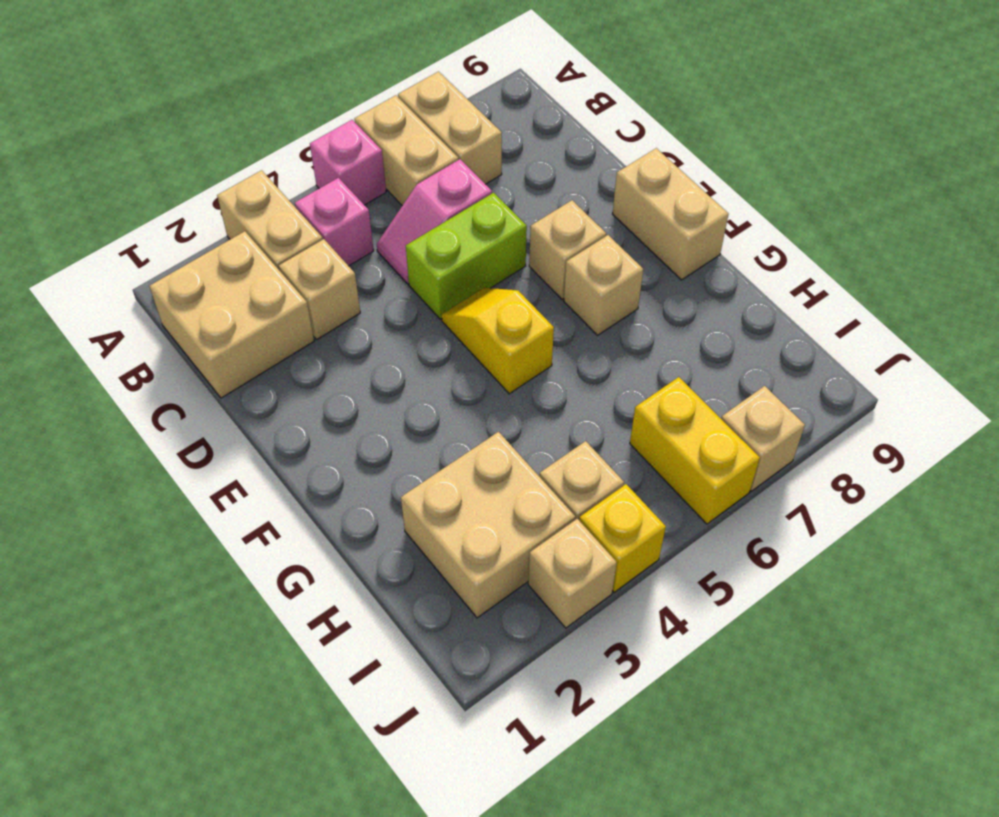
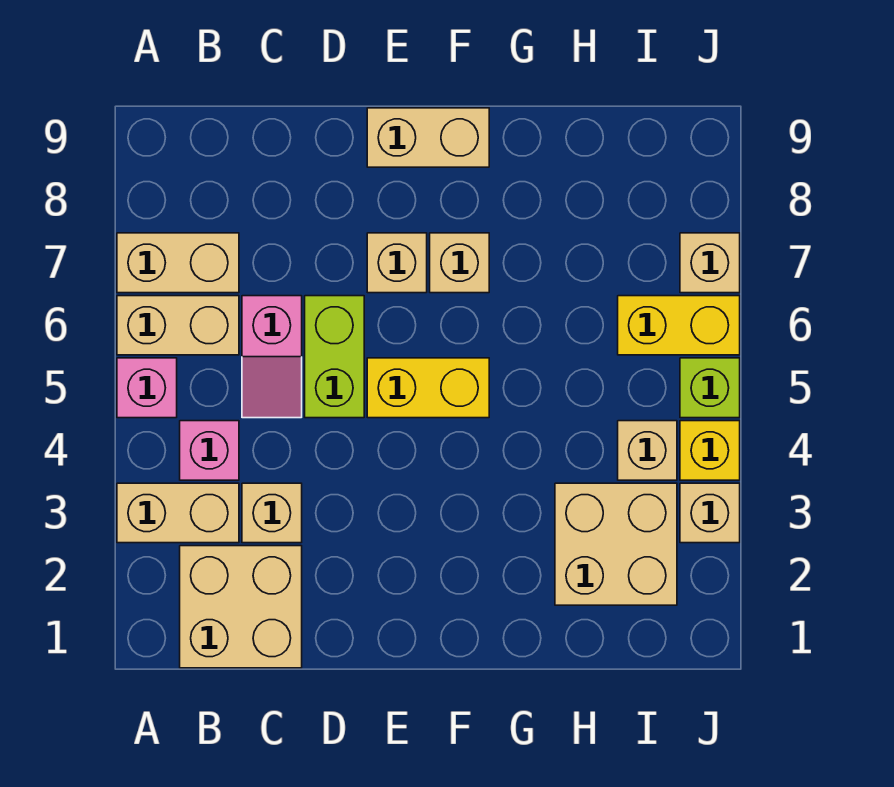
yellow 1x2 slope [442,288,554,394] -> yellow 1x2 brick [367,358,489,418]
none -> lime 1x1 brick [680,358,740,418]

